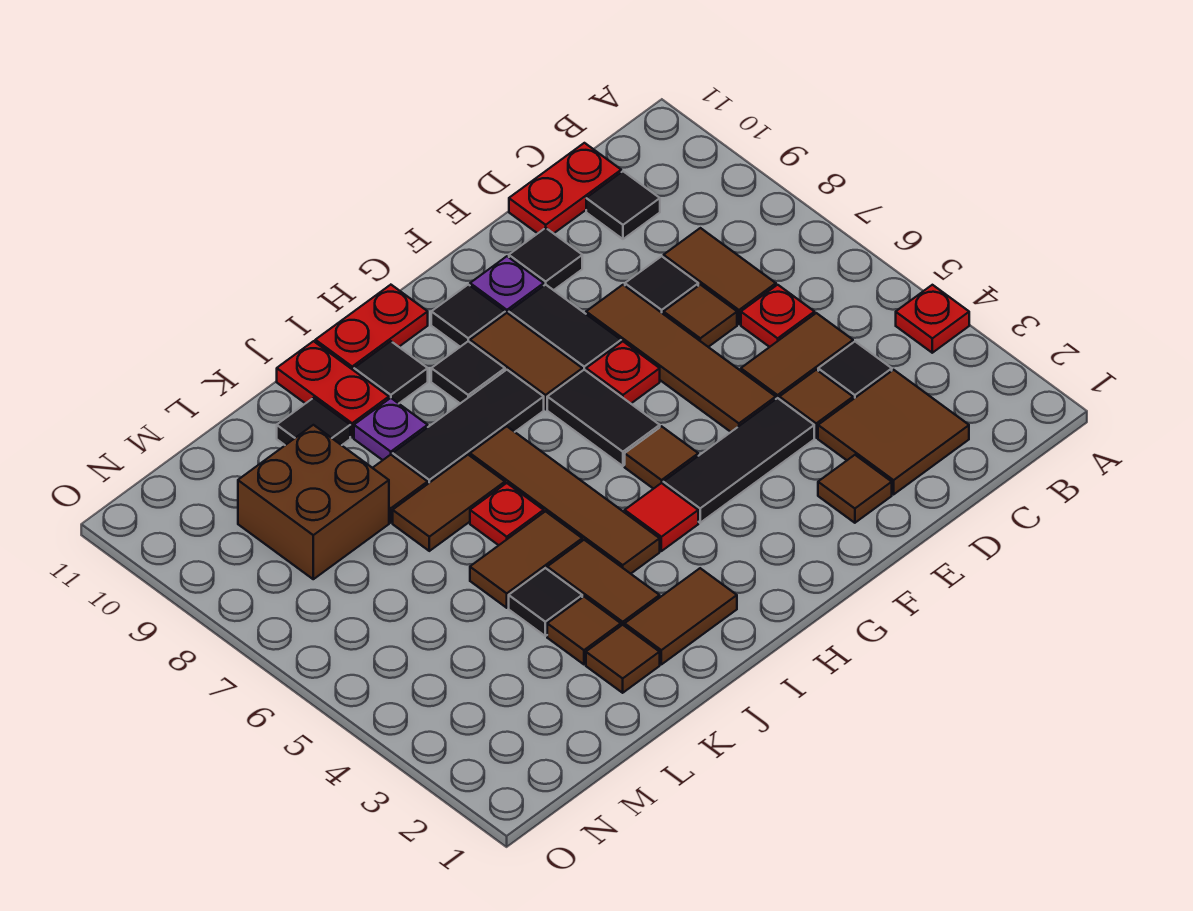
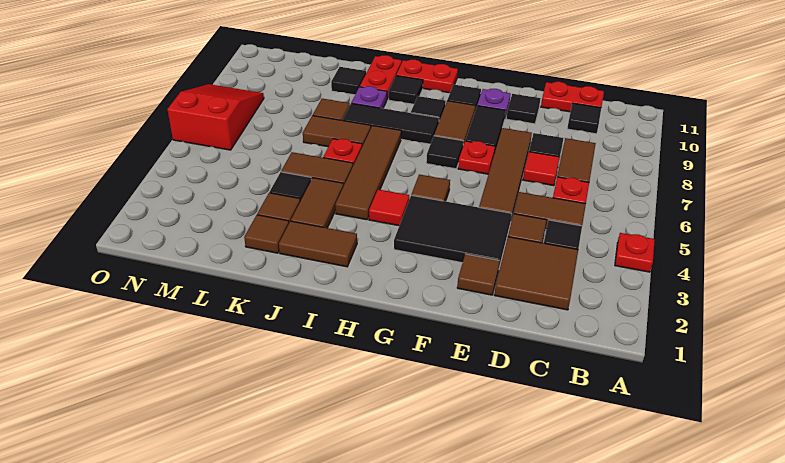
brown 1x1 tile [664,285,737,347] -> red 1x1 tile [523,152,560,186]
black 1x3 tile [663,398,814,523] -> black 2x3 tile [394,195,512,267]
black 1x2 tile [547,370,660,466] -> black 1x1 tile [426,136,463,169]
brown 2x2 brick [238,425,389,579] -> none
none -> red 2x3 slope [167,84,264,150]

